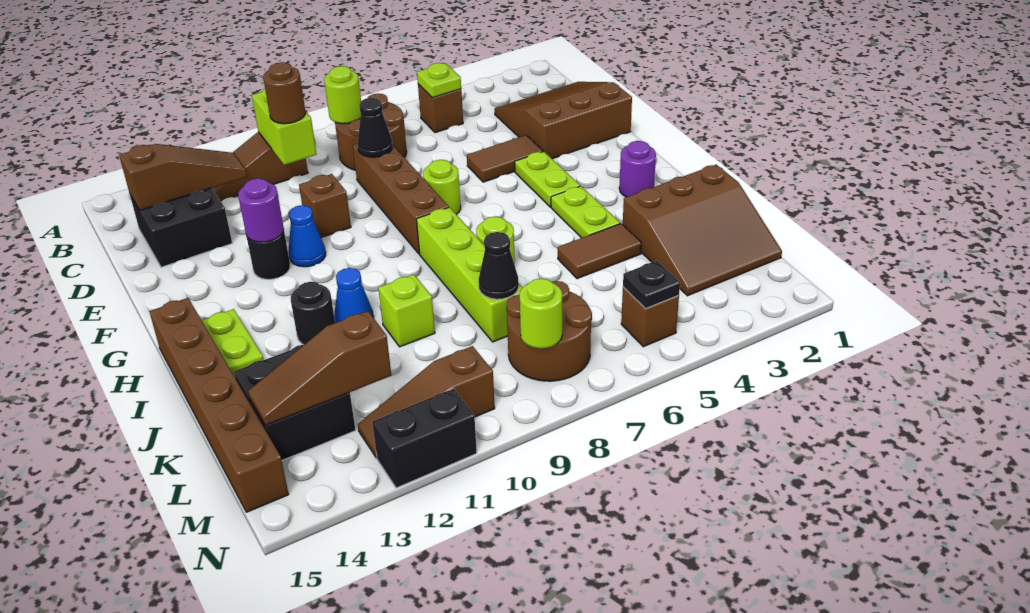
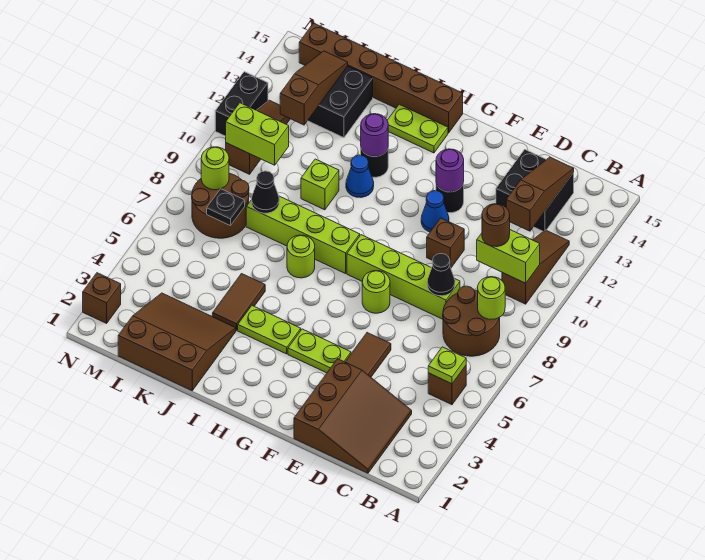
brown 1x3 slope [119,144,247,210] -> brown 1x3 slope turned to [506,157,574,231]
brown 1x4 brick [353,144,449,254] -> lime 1x4 brick [347,235,460,319]
purple 1x1 round brick [619,141,656,197] -> purple 1x1 round brick moved to [361,114,388,156]
brown 3x3 slope [623,165,782,296] -> brown 3x3 slope turned to [118,293,236,391]
none -> lime 1x2 brick [226,103,289,165]
brown 1x1 brick [621,287,679,347] -> brown 1x1 brick moved to [83,273,121,323]
black 1x1 plate [623,261,680,309] -> black 1x1 plate moved to [207,189,245,226]

